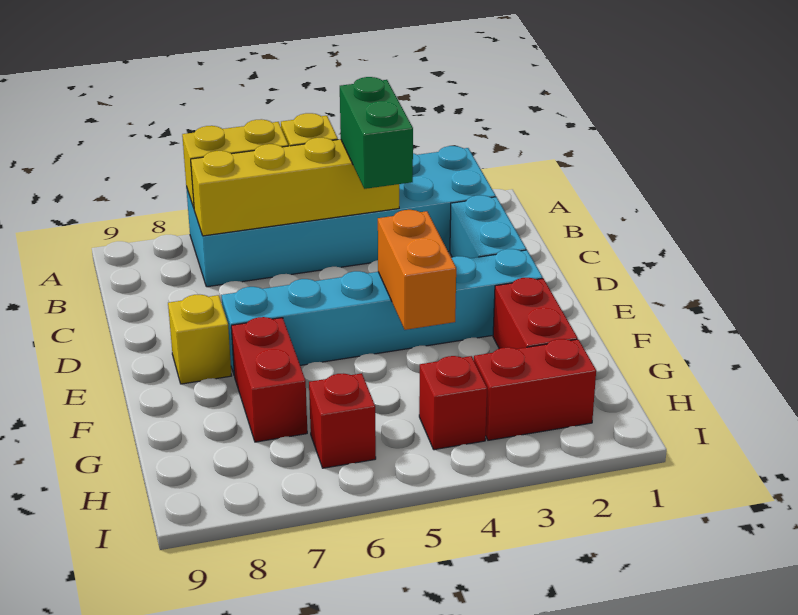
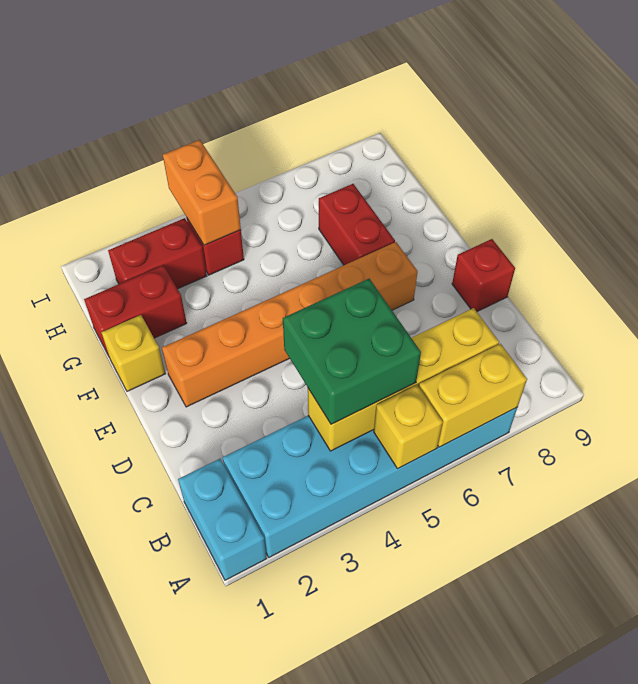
green 1x2 brick [340,77,413,189] -> green 2x2 brick [283,279,421,424]
cyan 1x2 brick [450,195,526,258] -> cyan 1x2 brick moved to [178,459,267,580]
cyan 1x6 brick [222,249,543,374] -> orange 1x6 brick [162,242,418,407]
orange 1x2 brick [378,210,456,330] -> orange 1x2 brick moved to [163,140,241,245]
yellow 1x1 brick [168,295,232,384] -> yellow 1x1 brick moved to [101,315,165,391]
red 1x2 brick [493,278,578,349] -> red 1x2 brick turned to [84,265,187,358]
red 1x1 brick [309,373,376,468] -> red 1x1 brick moved to [452,239,515,312]

